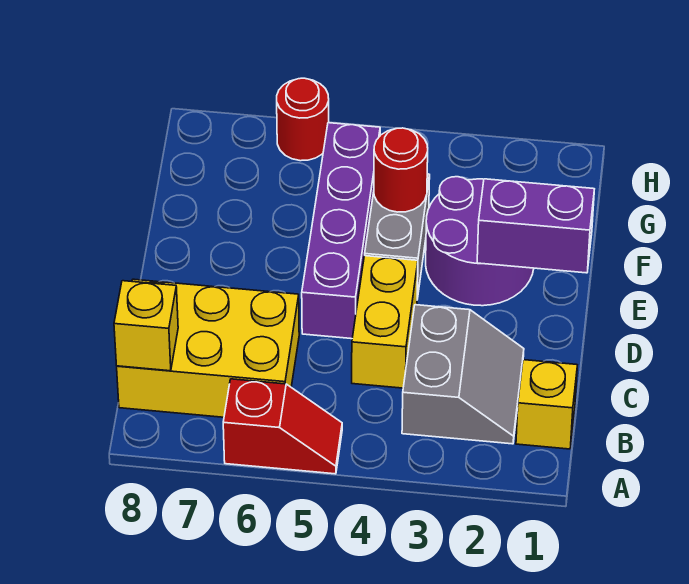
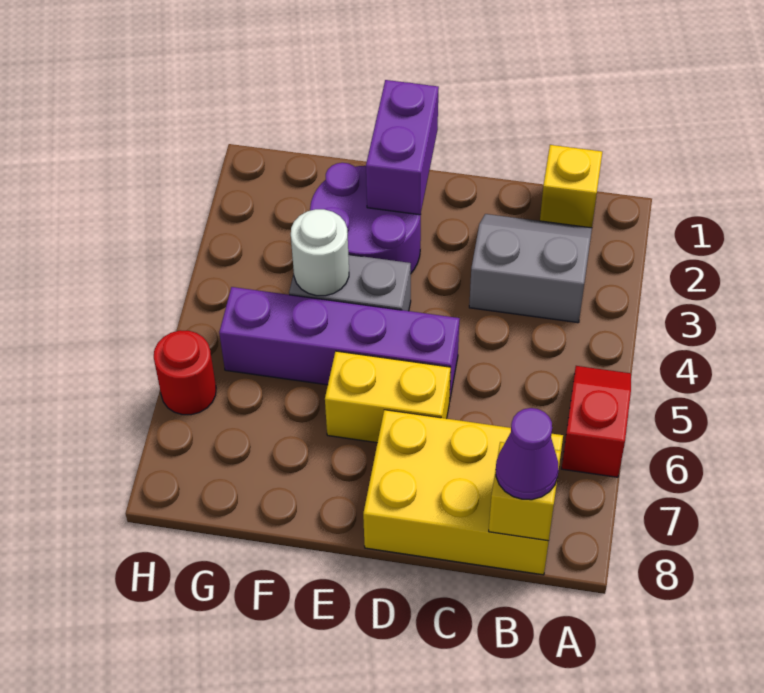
yellow 2x3 brick [117,279,299,417] -> yellow 2x3 brick turned to [363,410,563,575]
none -> purple 1x1 cone [496,408,558,500]
yellow 1x2 brick [352,256,418,388] -> yellow 1x2 brick moved to [325,351,451,443]
red 1x1 round brick [374,128,428,212] -> white 1x1 round brick [291,209,349,296]

